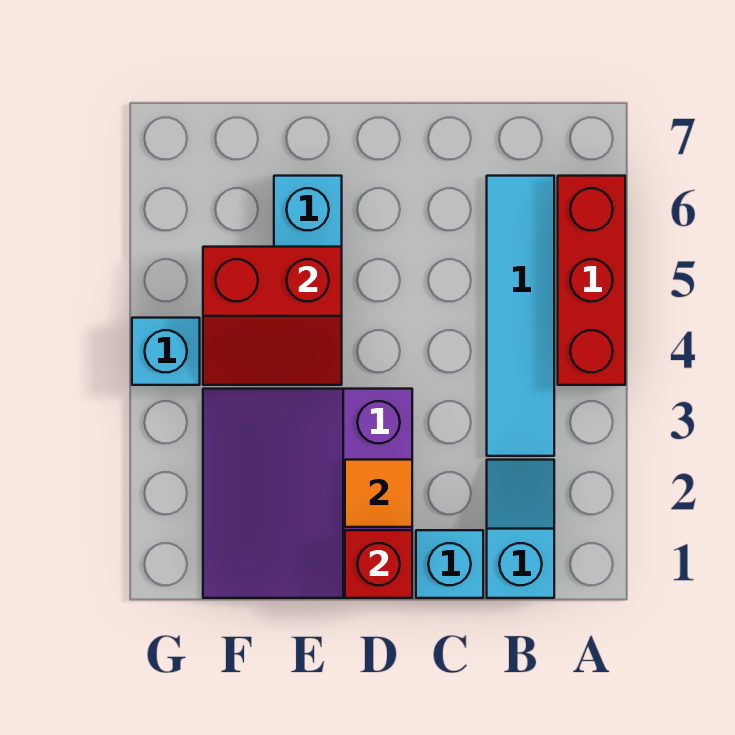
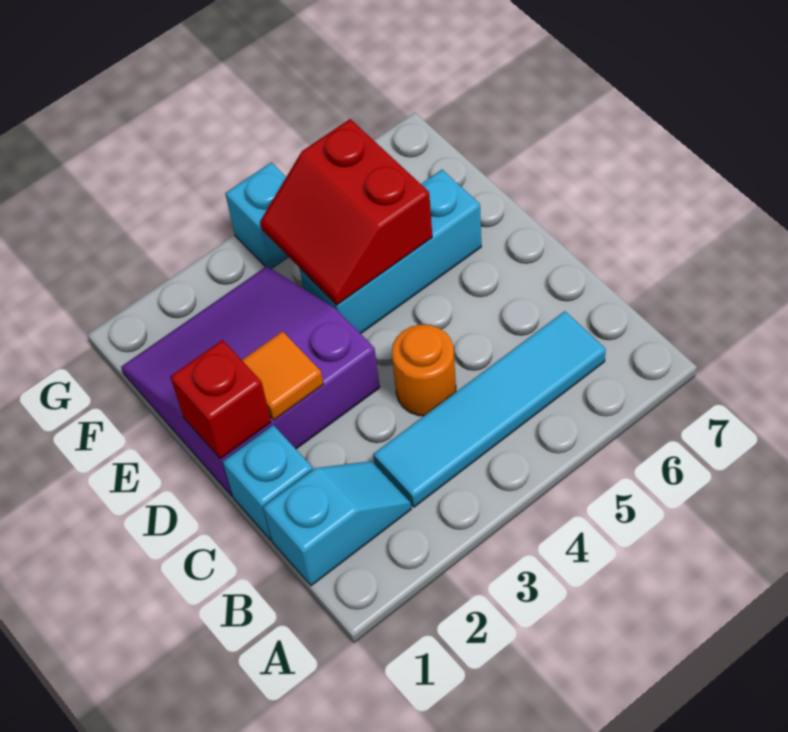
red 1x3 brick [558,176,625,385] -> none
none -> orange 1x1 round brick [392,325,456,416]

